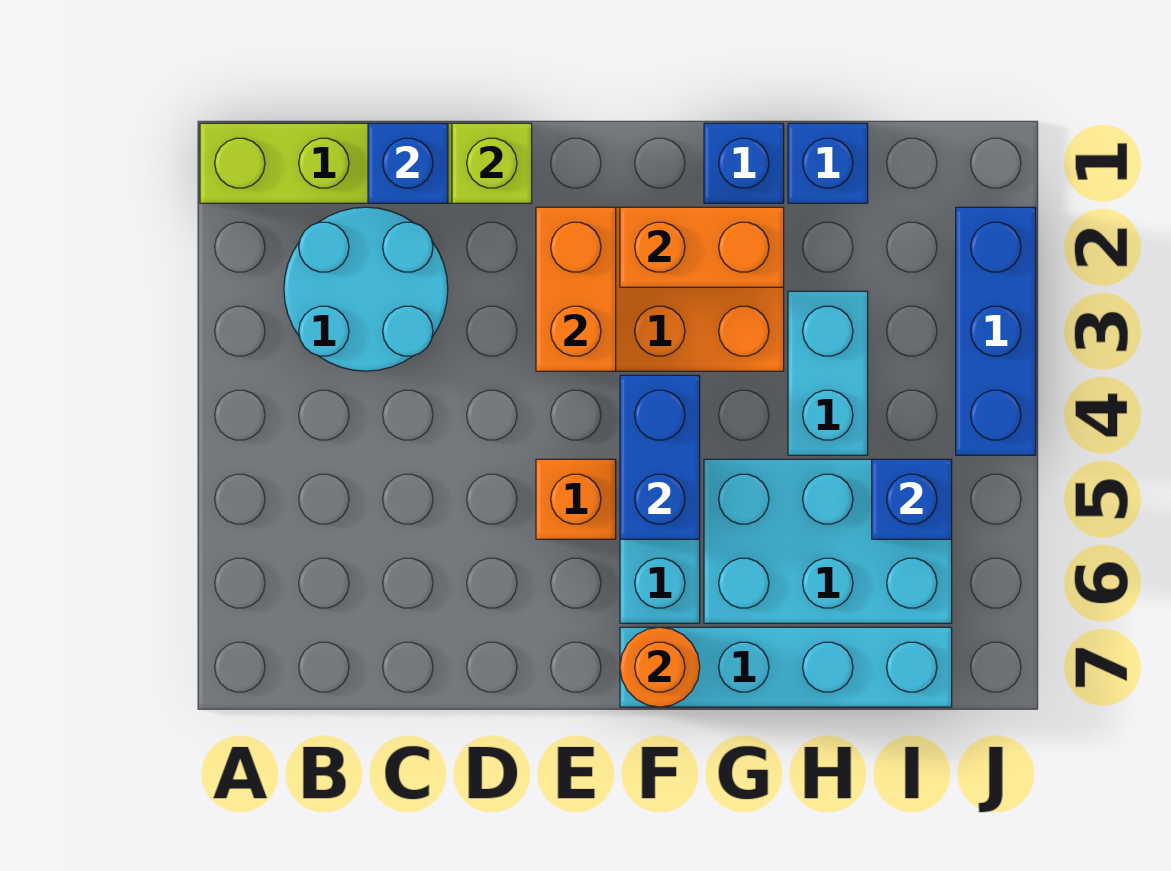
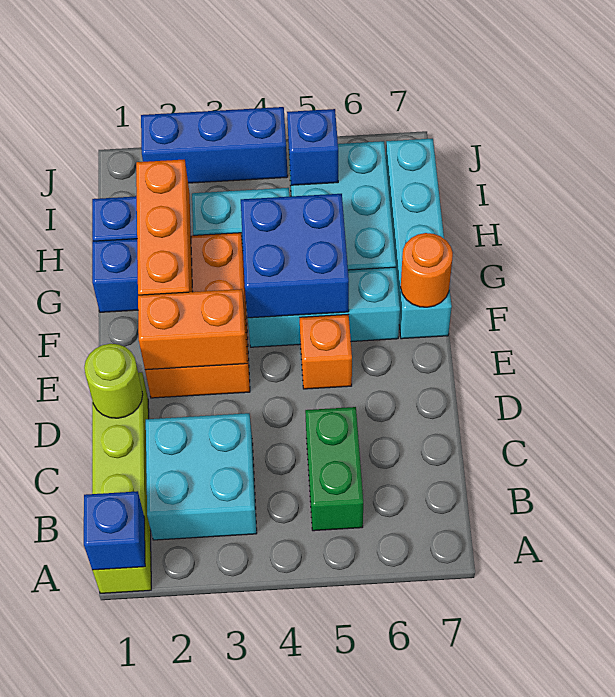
cyan 2x2 round brick [284,207,448,371] -> cyan 2x2 brick [146,413,257,540]
none -> green 1x2 brick [305,407,363,531]
blue 1x1 brick [368,123,448,203] -> blue 1x1 brick moved to [84,491,145,570]
lime 1x1 brick [452,123,532,203] -> lime 1x1 round brick [84,344,143,418]
orange 1x2 brick [620,207,784,287] -> orange 1x3 brick [136,159,193,295]
blue 1x2 brick [620,375,700,539] -> blue 2x2 brick [241,194,349,318]

